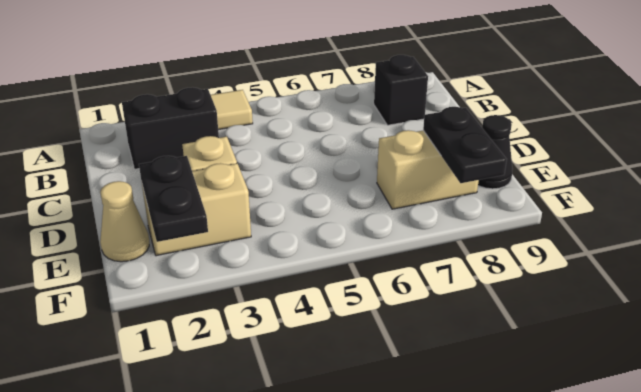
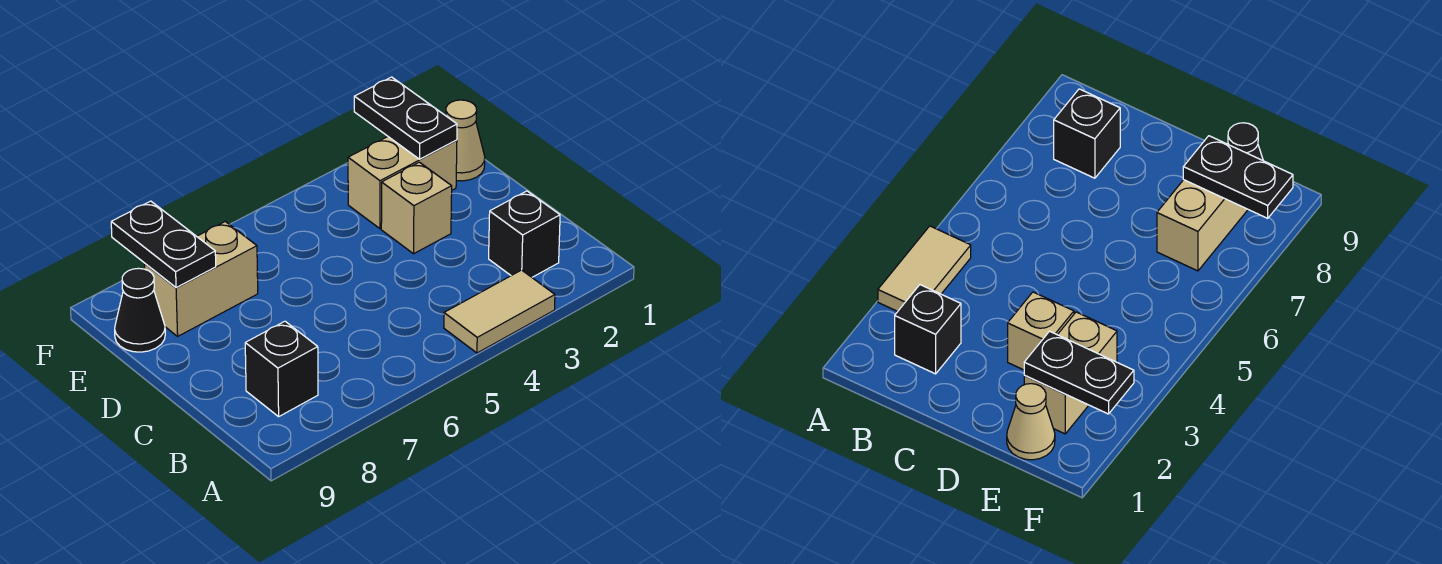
black 1x2 brick [122,87,219,169] -> black 1x1 brick [489,191,560,277]

